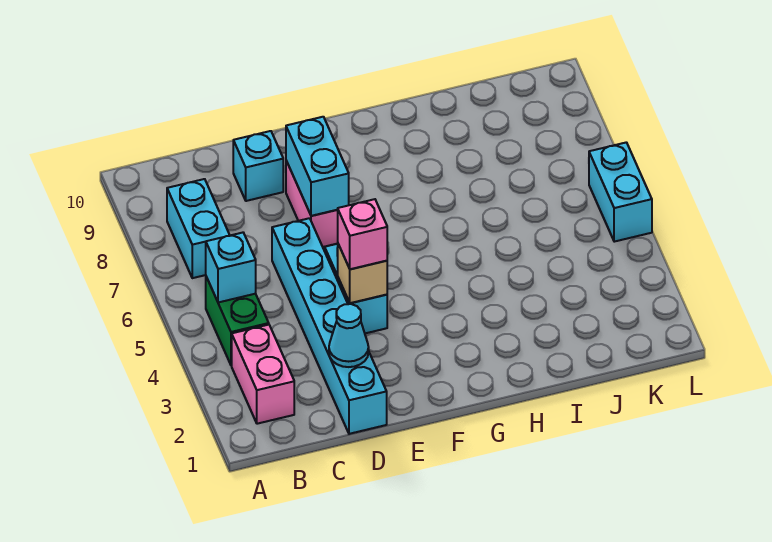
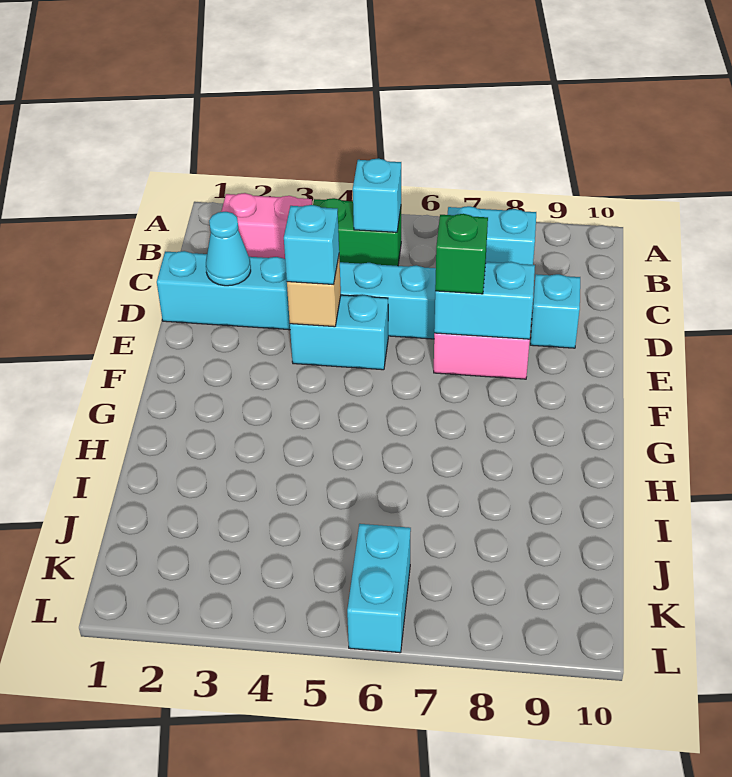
pink 1x1 brick [338,199,387,269] -> cyan 1x1 brick [284,205,339,284]
none -> green 1x1 brick [435,214,488,294]
cyan 1x2 brick [589,142,652,242] -> cyan 1x2 brick turned to [347,524,411,653]

